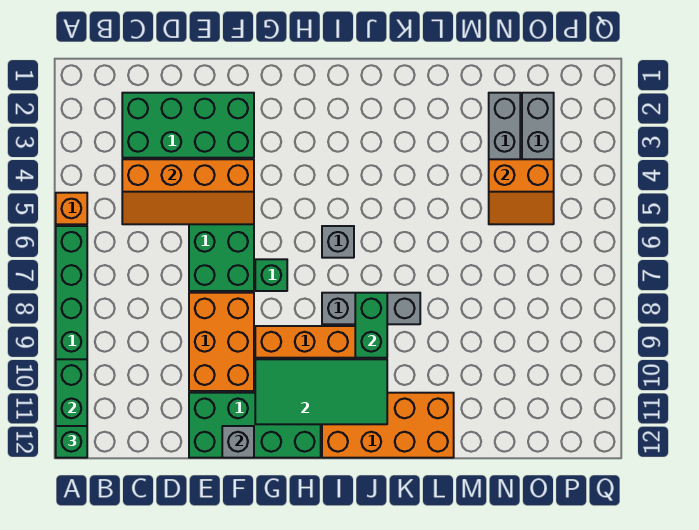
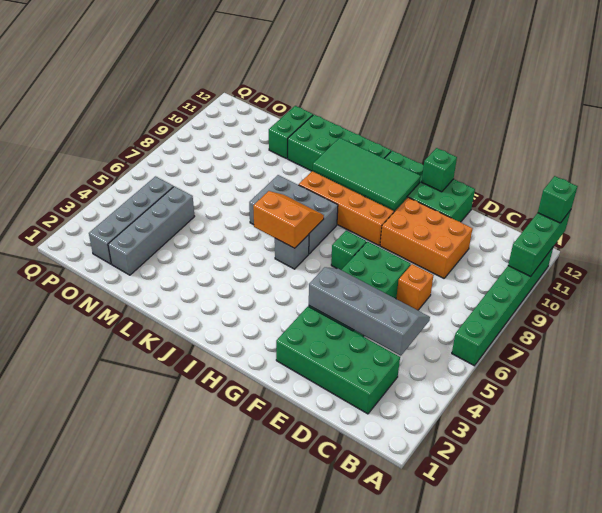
orange 1x1 brick [56,193,87,224] -> orange 1x1 brick moved to [396,264,434,310]
orange 2x4 slope [122,159,254,224] -> grey 2x4 slope [309,267,430,356]
orange 2x3 brick [189,293,254,391] -> orange 2x3 brick turned to [380,197,472,278]
grey 1x1 brick [222,426,254,458] -> green 1x1 brick [422,148,457,192]
grey 1x3 brick [322,293,420,324] -> grey 2x3 brick [249,175,338,254]
orange 2x4 brick [322,393,454,458] -> green 2x4 brick [288,115,391,197]
green 1x2 brick [355,293,387,358] -> green 1x2 brick moved to [269,106,313,159]
orange 2x2 slope [489,159,554,224] -> orange 2x2 slope moved to [253,191,324,248]

